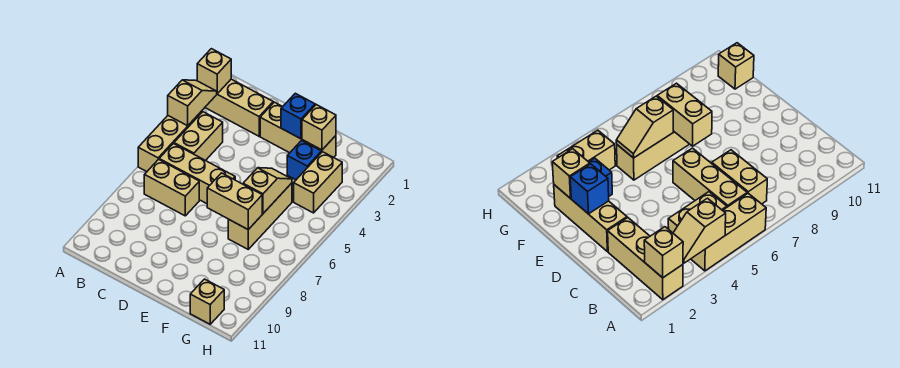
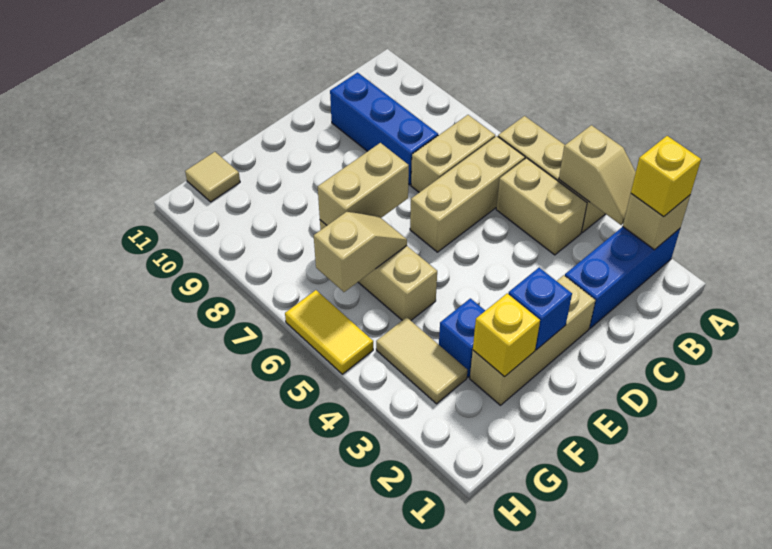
tan 1x3 brick [205,79,273,136] -> blue 1x3 brick [565,227,680,328]
none -> yellow 1x1 brick [631,136,701,217]
none -> blue 1x3 brick [330,73,438,185]
tan 1x1 brick [302,105,336,150] -> yellow 1x1 brick [473,293,540,377]
tan 1x2 slope [243,168,292,213] -> tan 1x2 slope turned to [314,212,407,292]
tan 1x2 brick [294,152,342,213] -> tan 1x2 tile [376,317,468,404]
tan 1x1 brick [190,279,224,324] -> tan 1x1 tile [185,152,240,202]
none -> yellow 1x2 tile [285,290,373,374]

